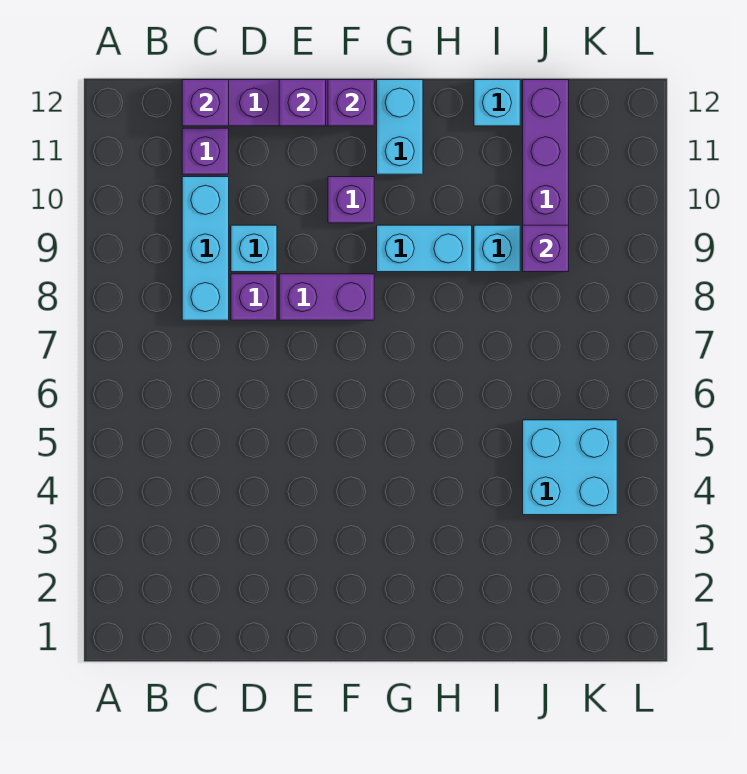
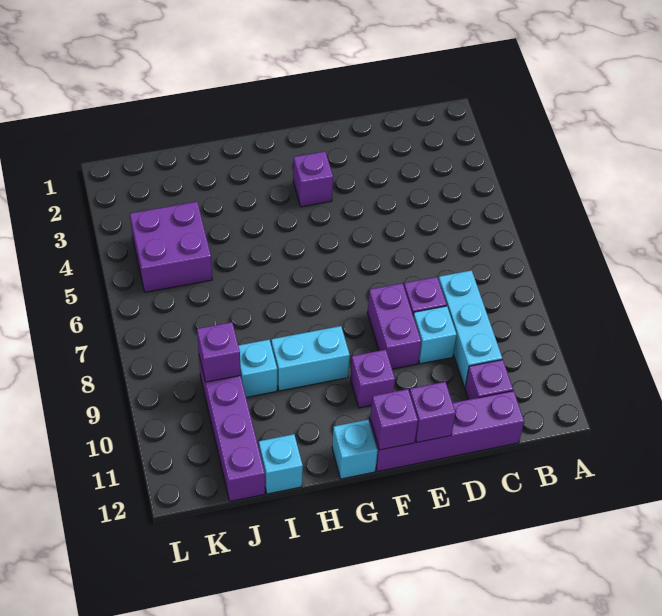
purple 1x1 brick [182,80,229,126] -> purple 1x1 brick moved to [293,152,333,207]
purple 1x2 brick [279,274,374,320] -> purple 1x2 brick turned to [367,283,421,369]
cyan 1x2 brick [377,80,423,174] -> cyan 1x1 brick [332,420,378,479]
cyan 2x2 brick [523,420,617,515] -> purple 2x2 brick [130,202,212,292]

